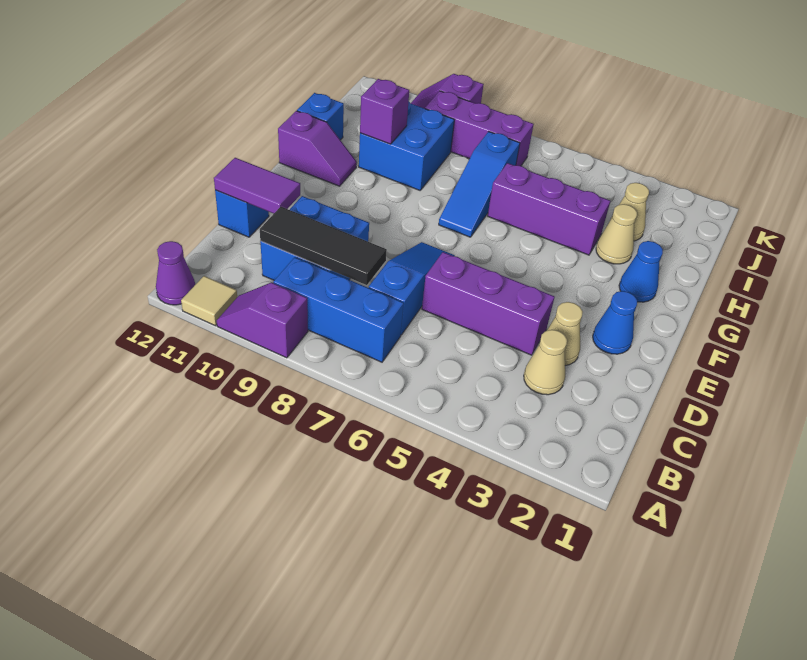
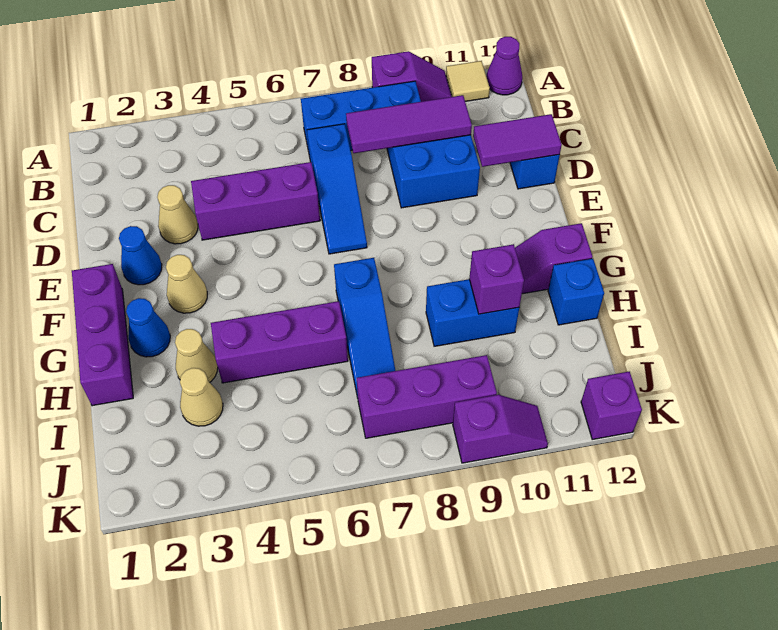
tan 1x1 cone [524,330,567,395] -> tan 1x1 cone moved to [166,255,207,313]
black 1x3 tile [260,207,387,285] -> purple 1x3 tile [346,95,472,153]
none -> purple 1x3 brick [72,264,133,406]
blue 1x3 slope [439,132,520,237] -> blue 1x3 slope turned to [334,258,395,398]
blue 2x2 brick [359,102,454,190] -> blue 1x2 brick [426,279,519,346]
none -> purple 1x1 brick [581,371,642,439]

